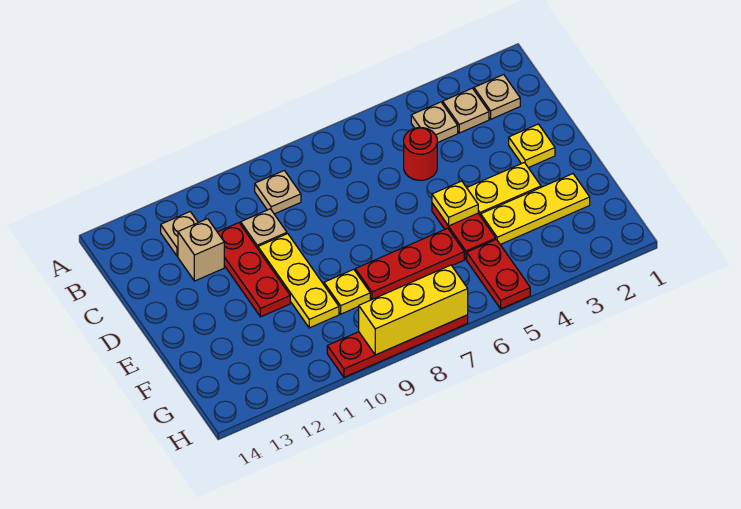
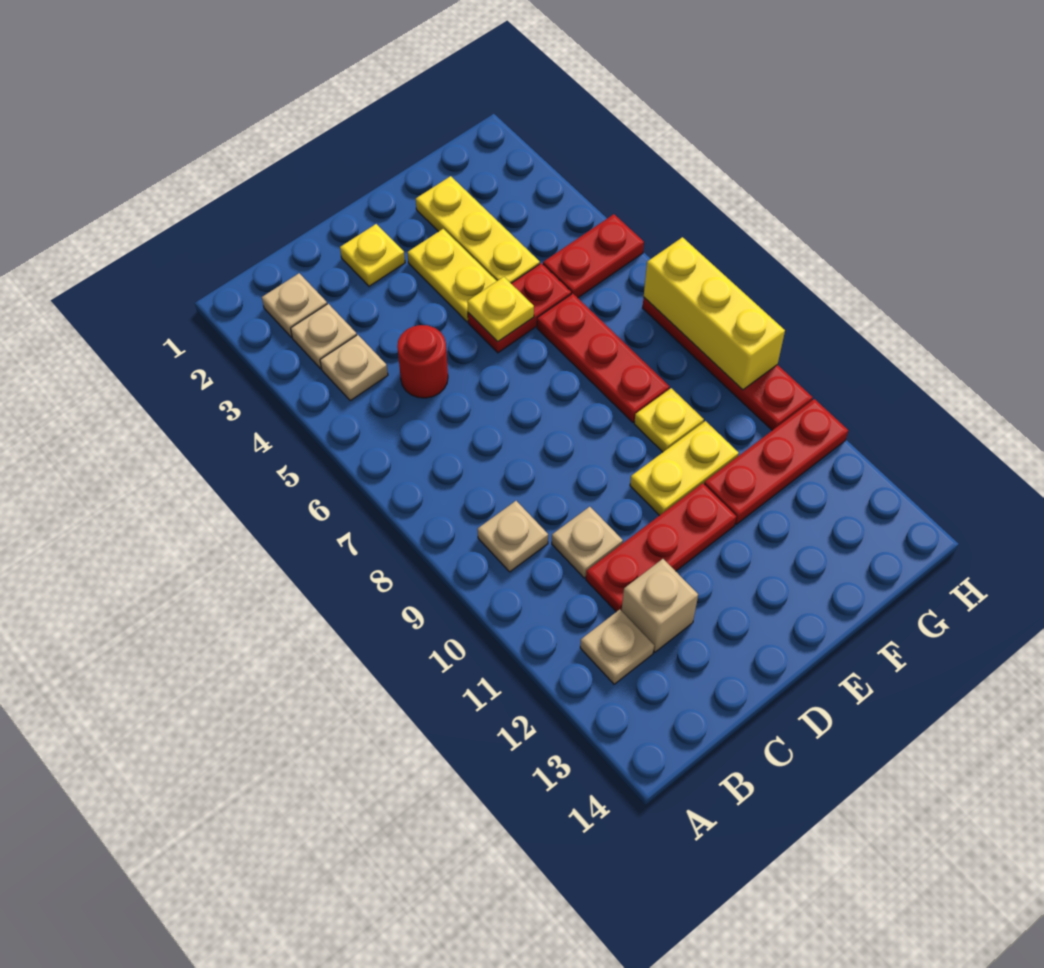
yellow 1x3 plate [258,234,339,328] -> yellow 1x2 plate [630,421,739,516]
none -> red 1x3 plate [704,399,848,524]

